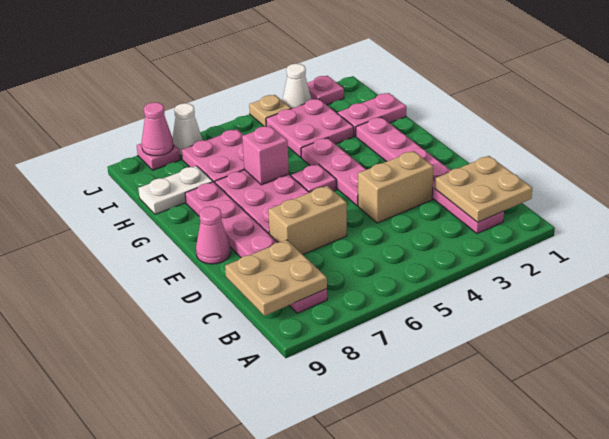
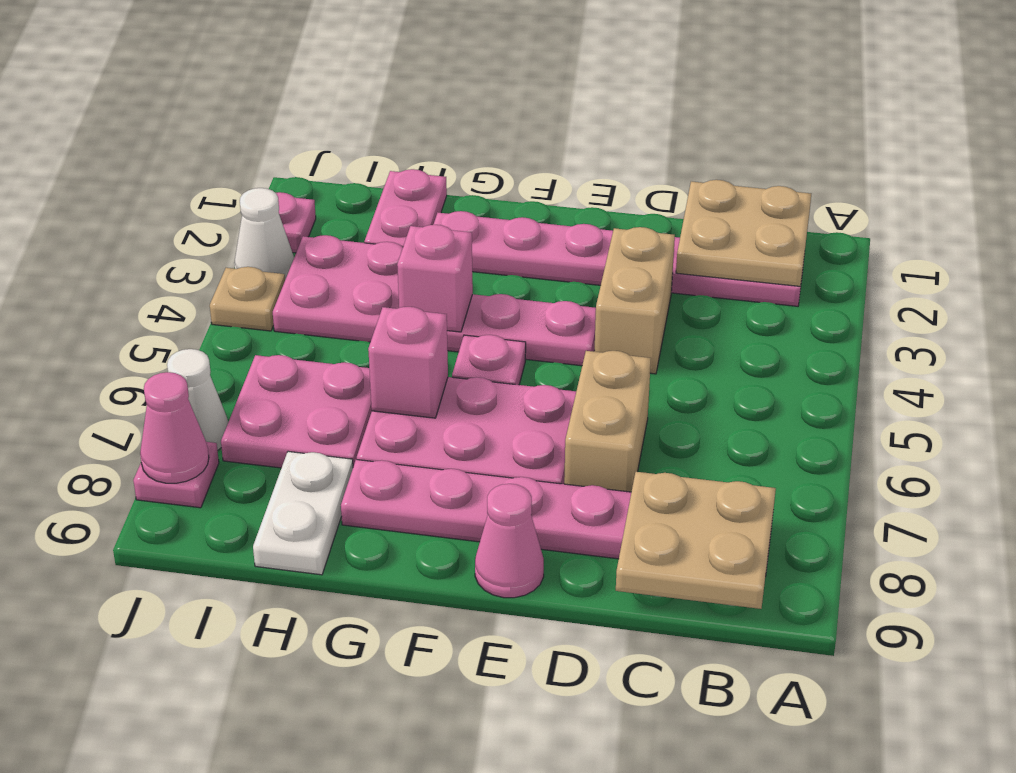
none -> pink 1x1 brick [397,225,473,332]

